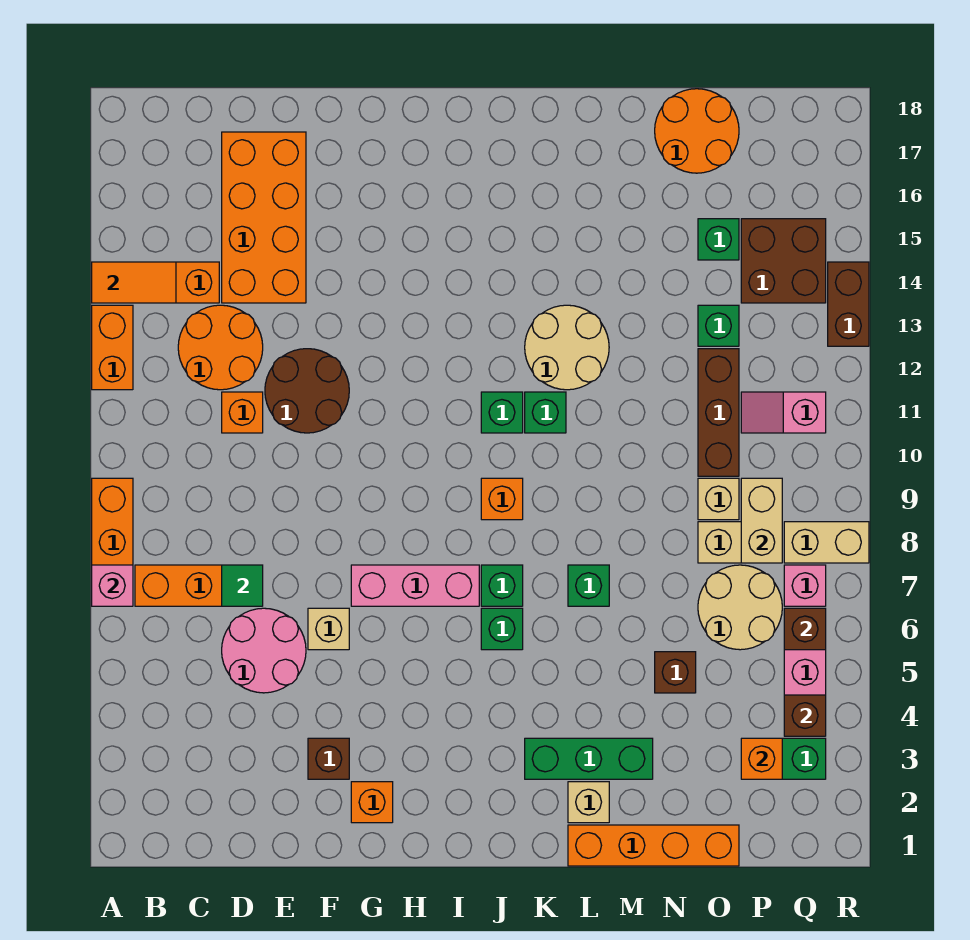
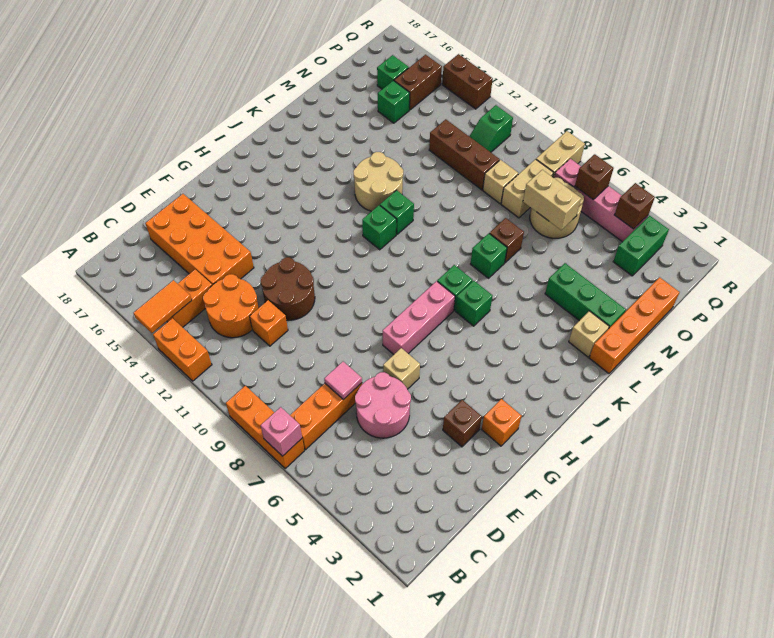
green 1x1 tile [222,565,263,606] -> pink 1x1 tile [324,362,362,400]
orange 1x1 brick [481,478,523,520] -> none
green 1x3 brick [525,738,653,779] -> green 1x3 brick turned to [545,263,626,328]
brown 1x1 brick [655,652,696,693] -> brown 1x1 brick moved to [489,218,524,263]
orange 2x2 round brick [655,89,739,173] -> none
green 1x1 brick [698,305,739,346] -> green 1x1 brick moved to [377,55,409,89]
orange 1x1 brick [741,738,782,779] -> none
tan 1x2 brick [741,478,782,563] -> tan 1x2 brick moved to [523,170,581,230]
pink 1x2 slope [741,392,826,433] -> green 1x2 slope [469,105,513,152]
brown 2x2 brick [741,219,826,303] -> brown 1x2 brick [394,55,442,110]

